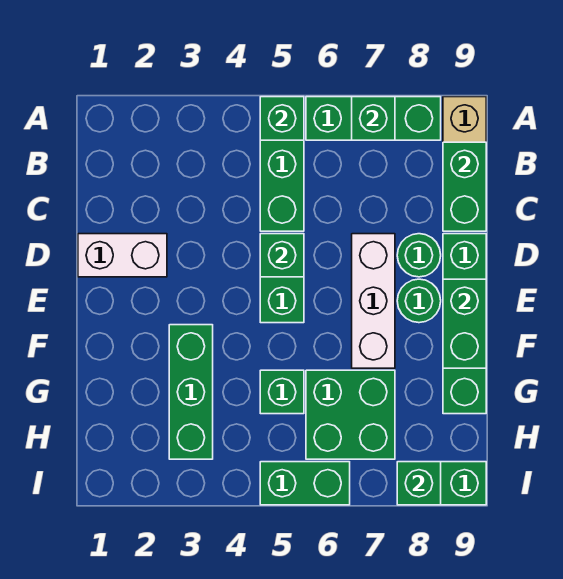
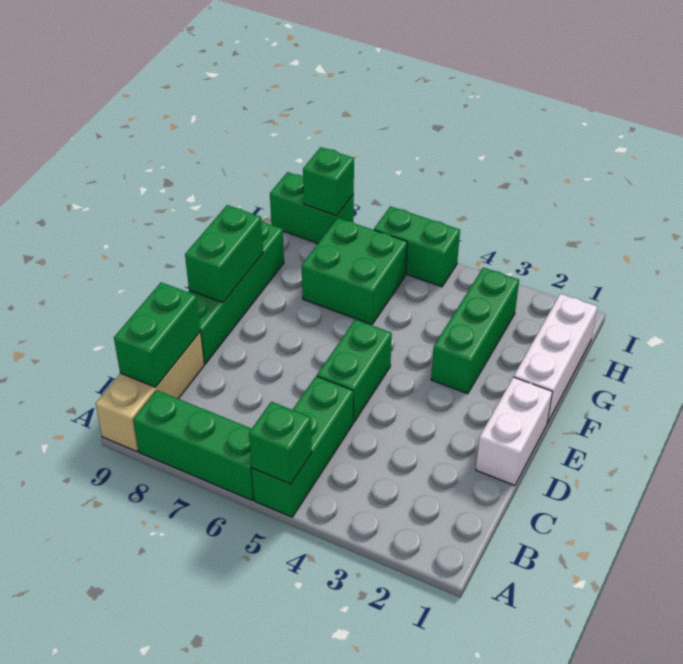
green 1x1 brick [352,97,395,140] -> none
white 1x2 brick [78,234,167,277] -> white 1x2 brick turned to [476,377,552,486]
green 1x1 brick [260,234,304,277] -> none
white 1x3 brick [352,234,395,368] -> white 1x3 brick moved to [514,294,598,423]
green 1x1 round brick [397,234,441,277] -> none
green 1x1 round brick [397,279,441,323] -> none
green 1x1 brick [260,370,304,414] -> none

